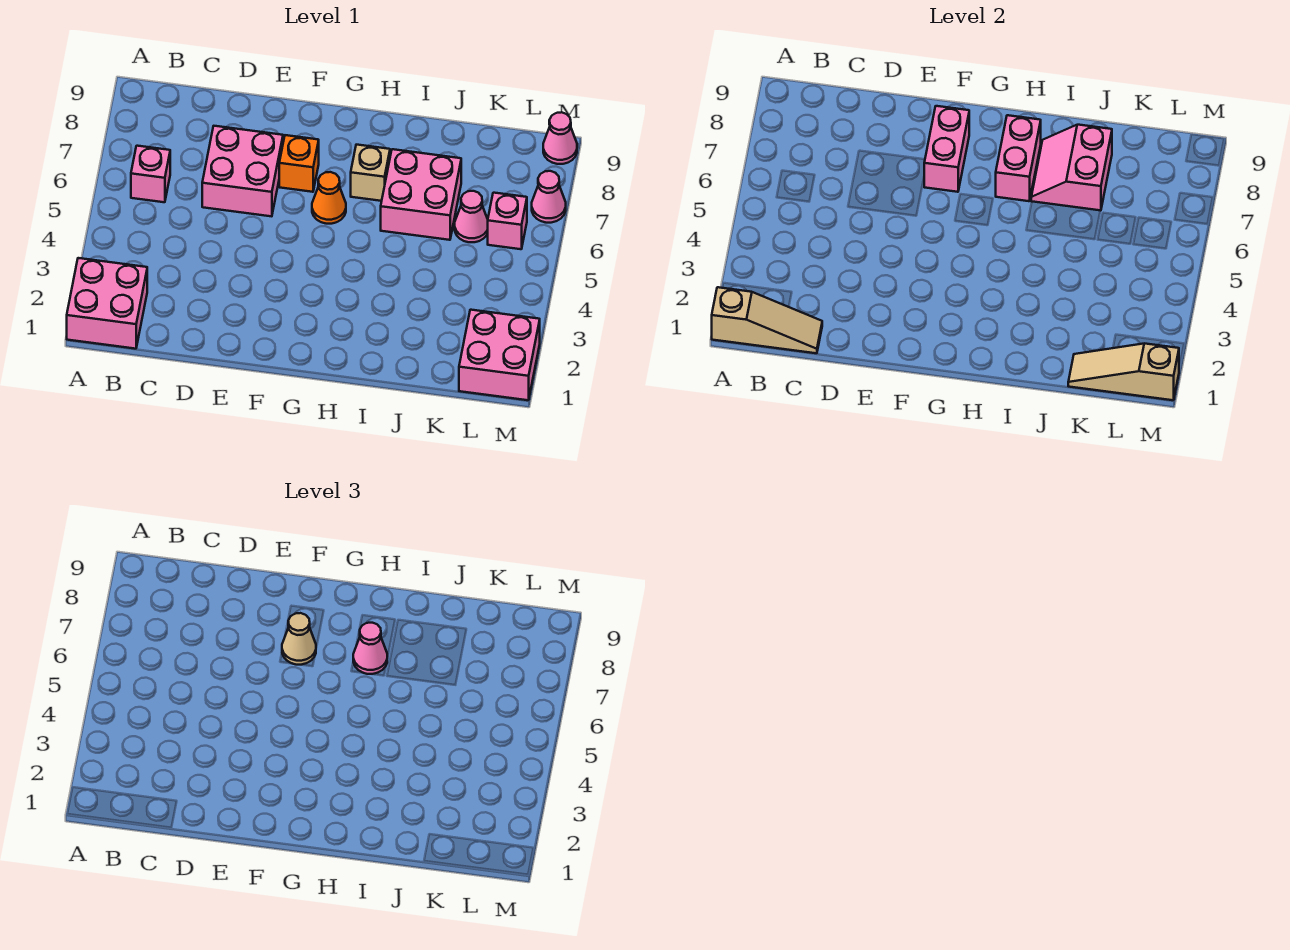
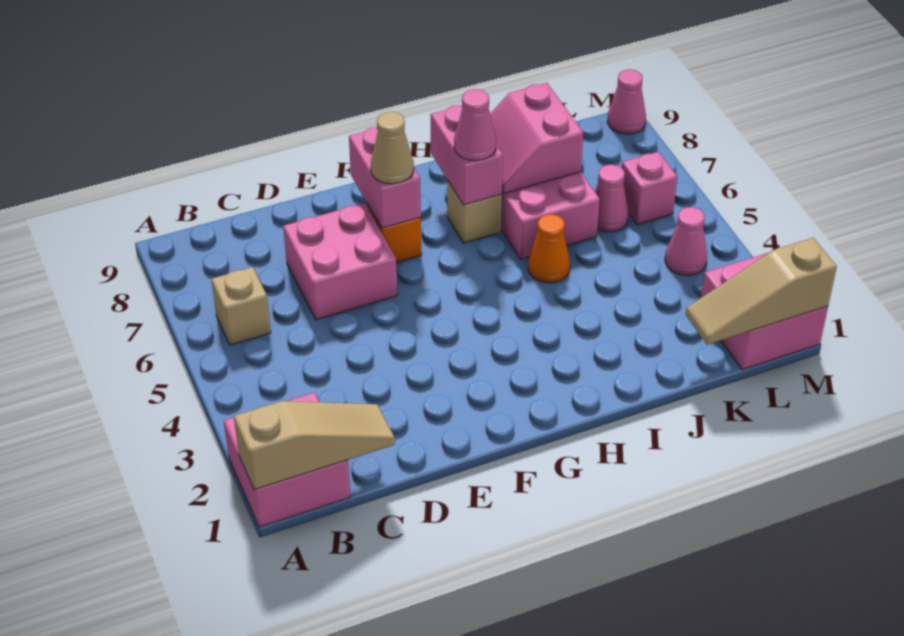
pink 1x1 brick [131,146,170,202] -> tan 1x1 brick [211,267,271,345]
orange 1x1 cone [312,172,346,224] -> orange 1x1 cone moved to [528,214,570,283]
pink 1x1 cone [532,171,566,223] -> pink 1x1 cone moved to [665,207,707,275]

